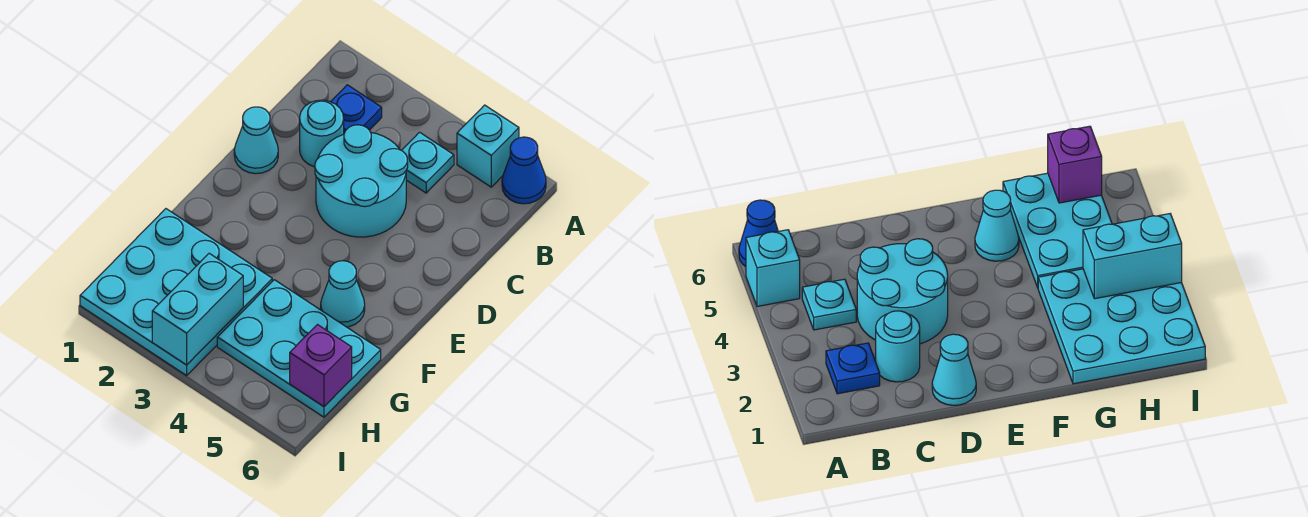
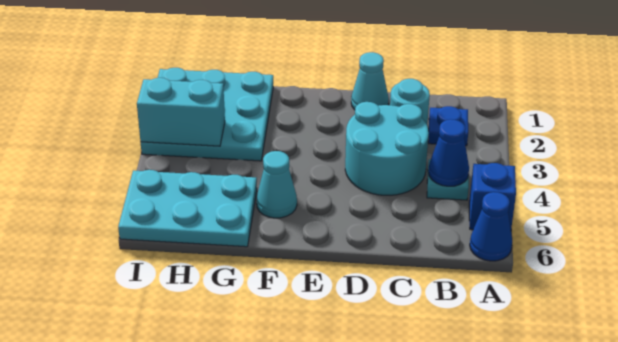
cyan 1x1 brick [457,105,519,187] -> blue 1x1 brick [469,163,516,230]
none -> blue 1x1 cone [428,119,469,186]
cyan 2x3 plate [217,280,381,417] -> cyan 2x3 plate turned to [118,170,257,247]
purple 1x1 brick [290,325,352,407] -> none

